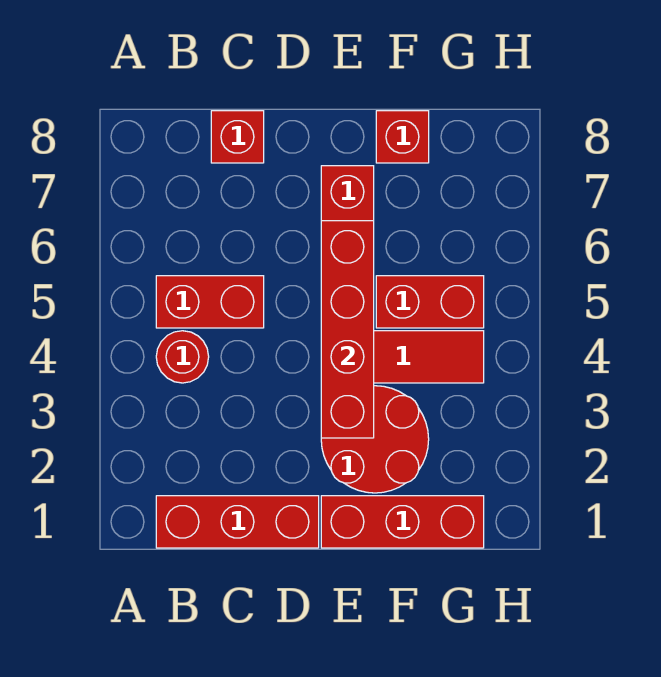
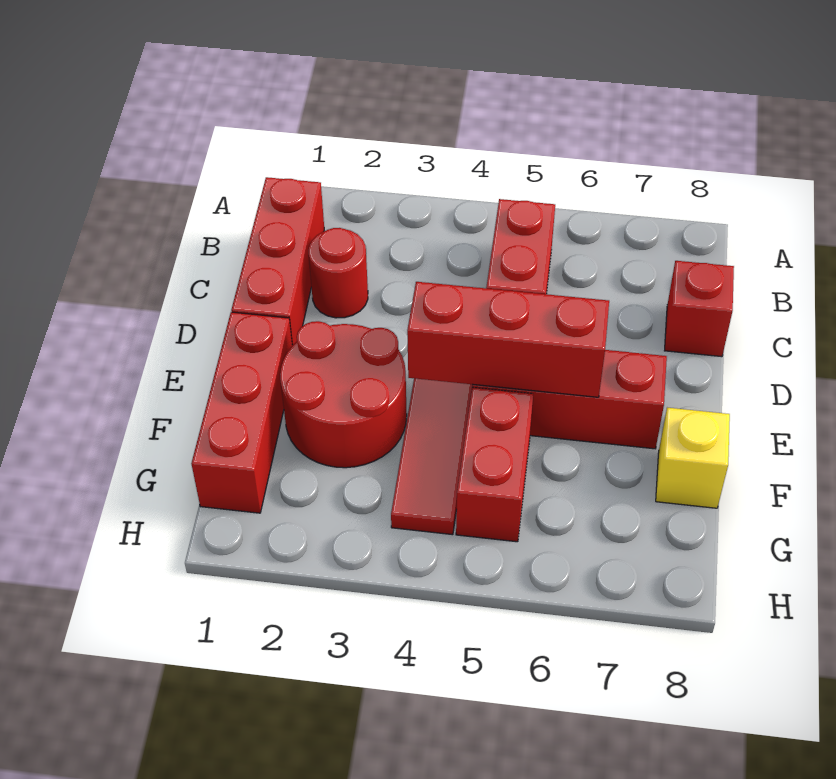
red 1x1 round brick [156,331,209,383] -> red 1x1 round brick moved to [309,228,368,318]
red 1x4 brick [321,221,374,438] -> red 1x3 brick [407,282,609,397]
red 1x1 brick [376,111,429,163] -> yellow 1x1 brick [656,408,730,508]

